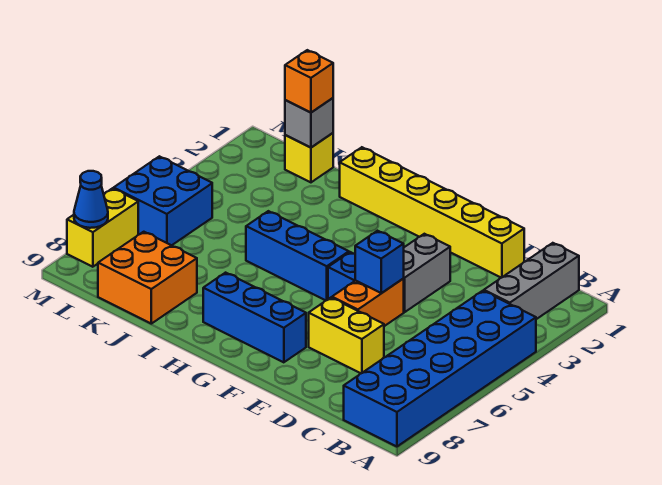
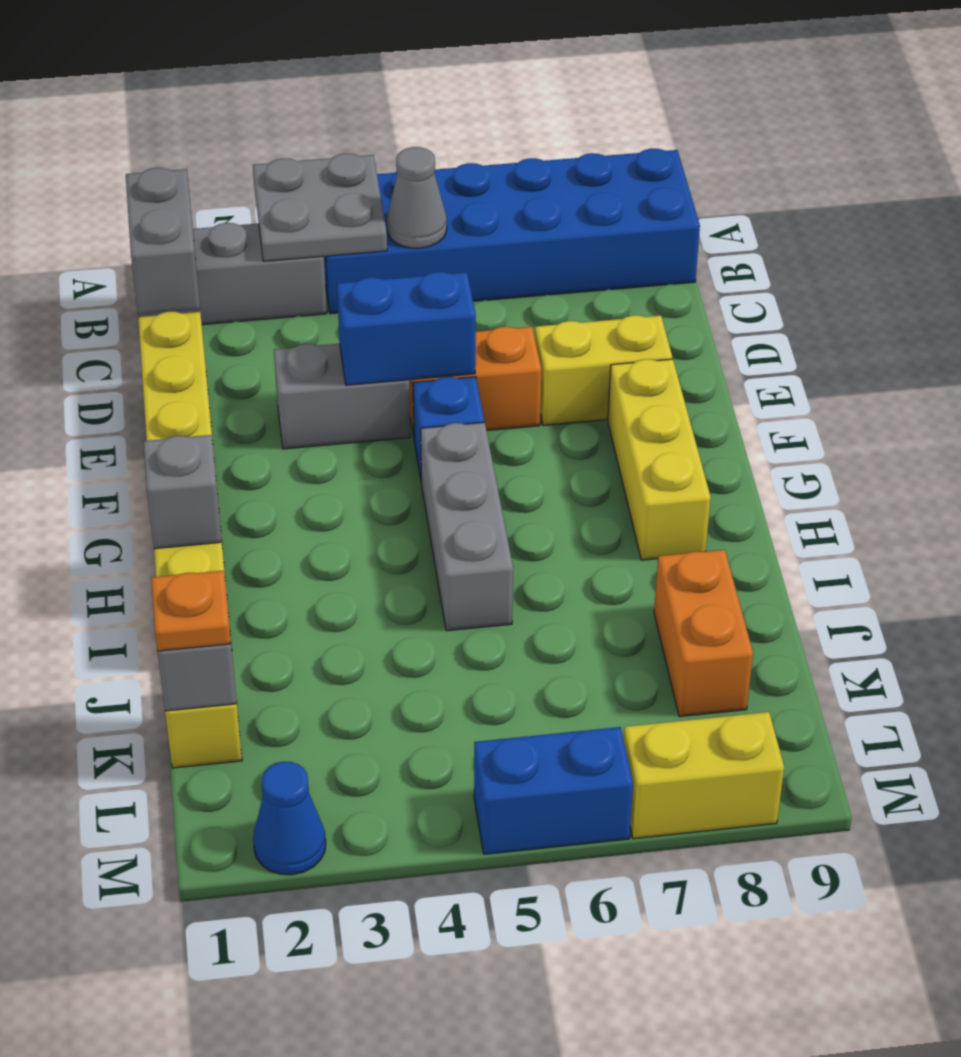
none -> grey 2x2 plate [253,154,387,261]
none -> grey 1x2 brick [126,168,200,314]
none -> grey 1x1 cone [387,147,447,248]
yellow 1x2 brick [309,298,384,373] -> yellow 1x2 brick turned to [535,315,672,425]
blue 1x1 brick [355,231,404,293] -> blue 1x2 brick [337,272,476,385]
blue 1x3 brick [203,273,306,362] -> yellow 1x3 brick [608,359,711,560]
blue 1x3 brick [246,211,349,300] -> grey 1x3 brick [421,422,513,631]
none -> grey 1x1 brick [143,435,222,549]
orange 2x2 brick [98,232,197,324] -> orange 1x2 brick [654,550,753,717]
orange 1x1 brick [285,50,333,113] -> orange 1x1 plate [151,571,231,651]
blue 2x2 brick [114,156,212,245] -> blue 1x2 brick [474,727,633,854]
blue 1x1 cone [74,171,108,228] -> blue 1x1 cone moved to [253,762,326,875]

